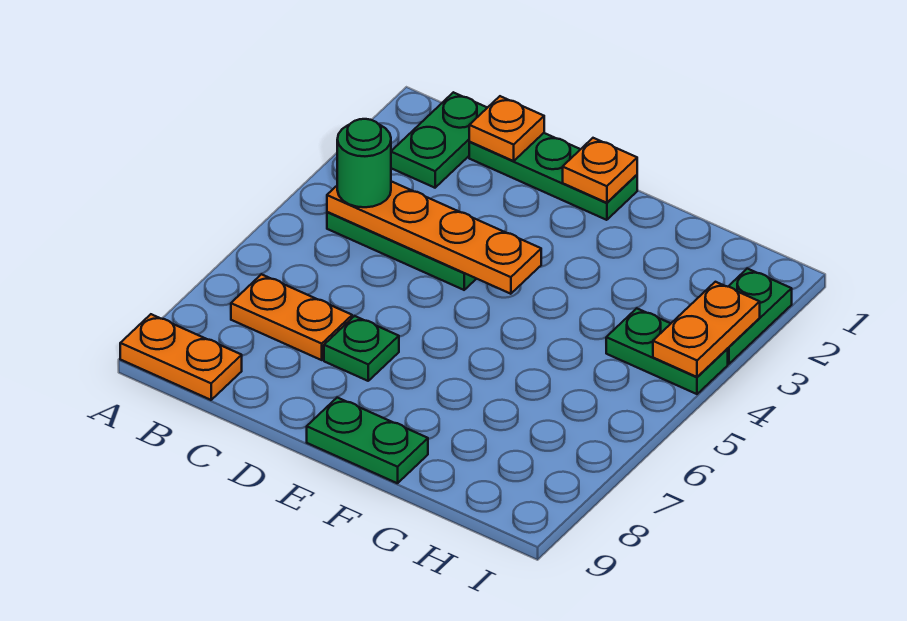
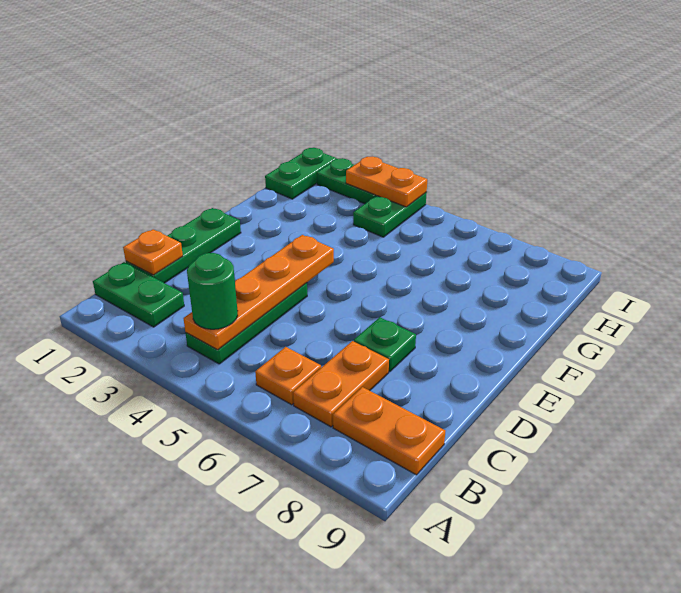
orange 1x2 plate [120,314,242,400] -> orange 1x2 plate turned to [333,387,445,475]
orange 1x1 plate [563,138,637,203] -> orange 1x1 plate moved to [255,347,321,405]
green 1x2 plate [307,398,428,483] -> green 1x2 plate moved to [265,148,337,199]

